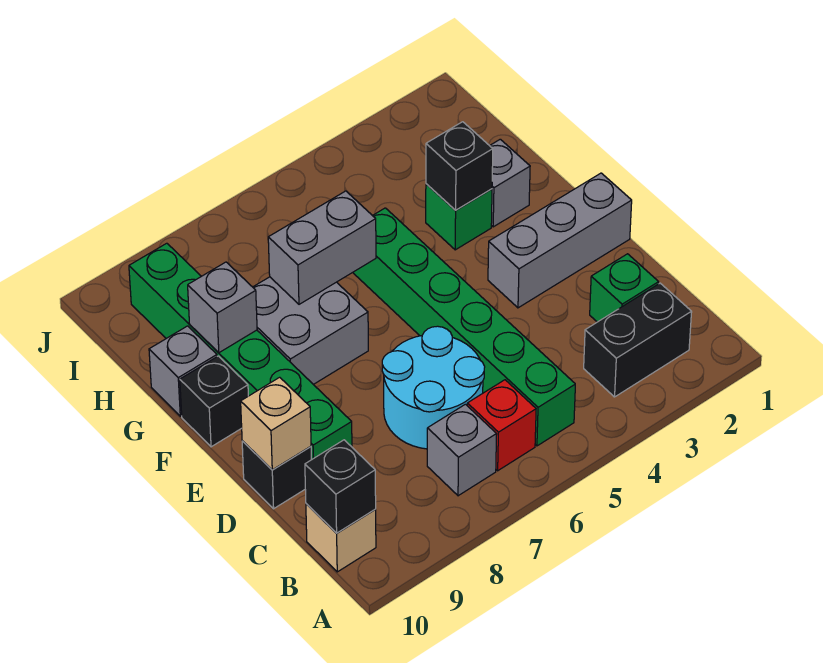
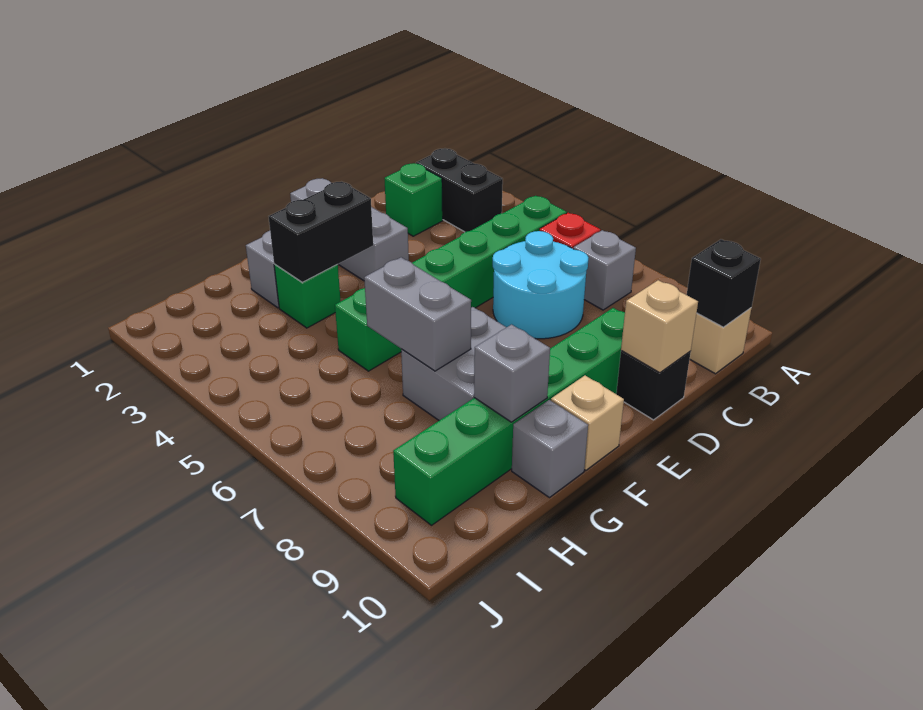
black 1x1 brick [180,356,248,447] -> tan 1x1 brick [551,375,624,470]
black 1x1 brick [426,122,493,210] -> black 1x2 brick [269,182,373,282]

